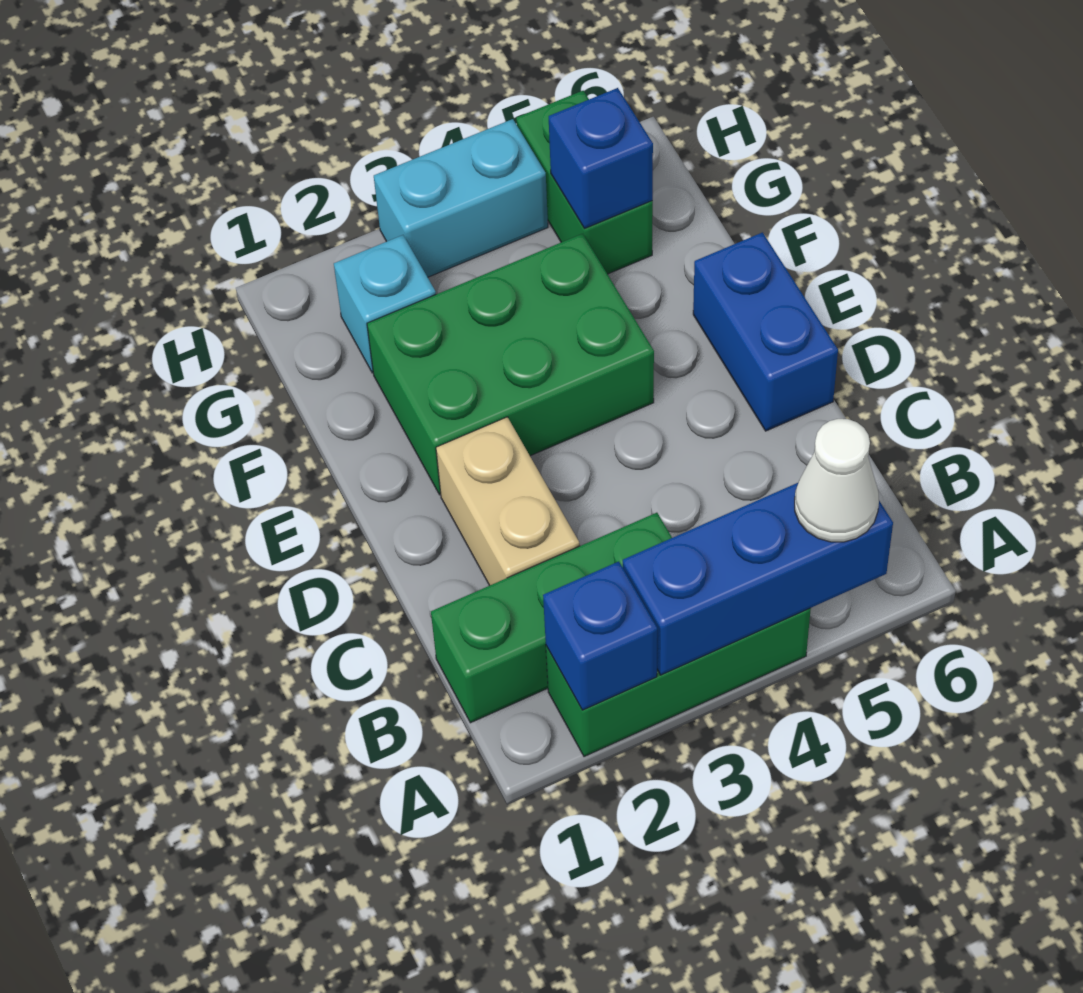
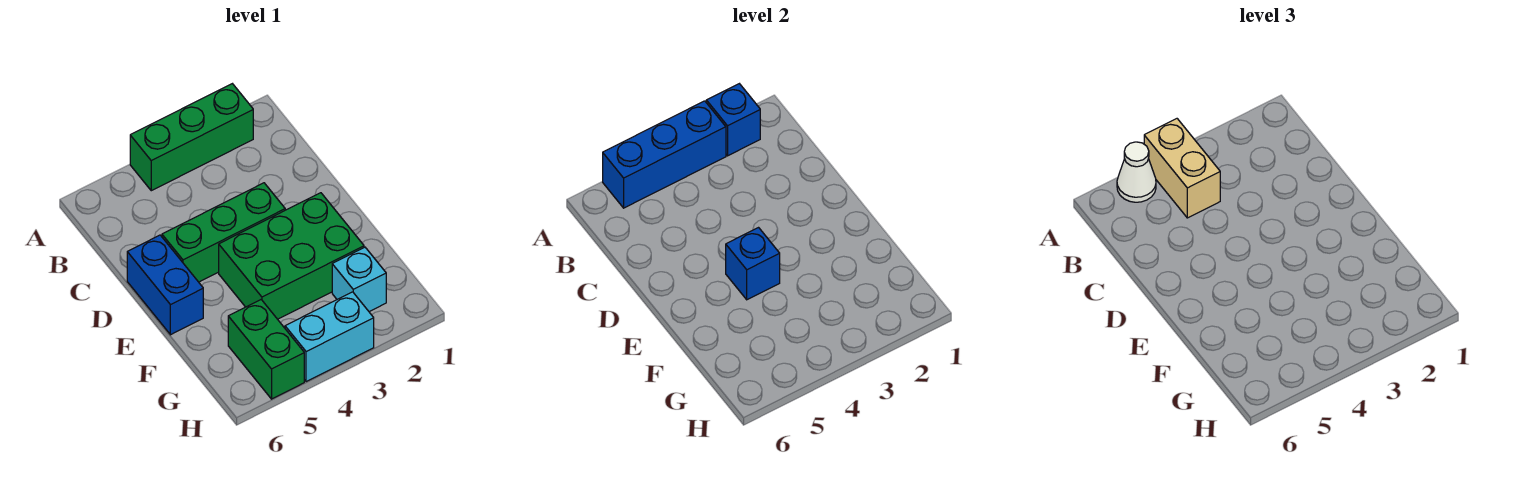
green 1x3 brick [431,513,672,723] -> green 1x3 brick moved to [162,183,285,282]
tan 1x2 brick [436,417,580,586] -> tan 1x2 brick moved to [1144,119,1220,218]
blue 1x1 brick [549,88,653,229] -> blue 1x1 brick moved to [726,228,780,300]

